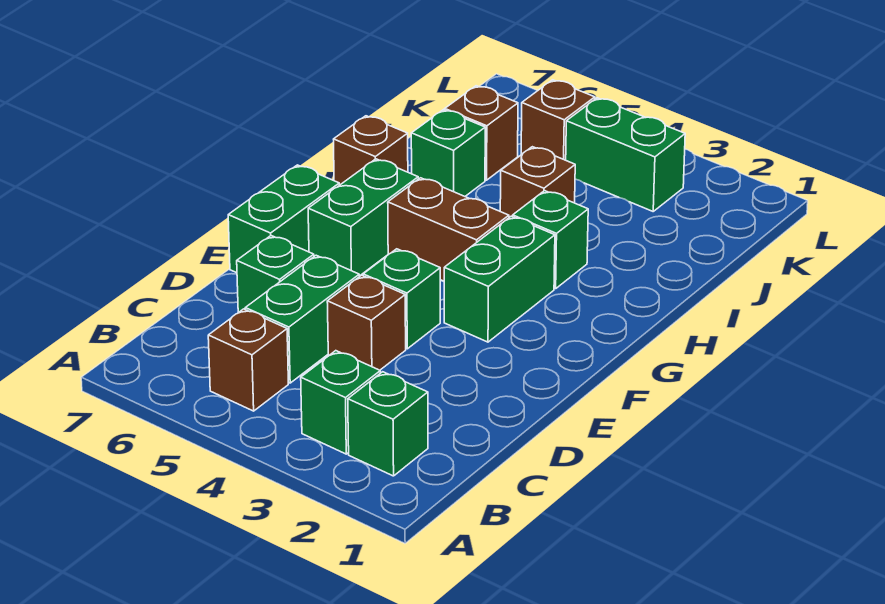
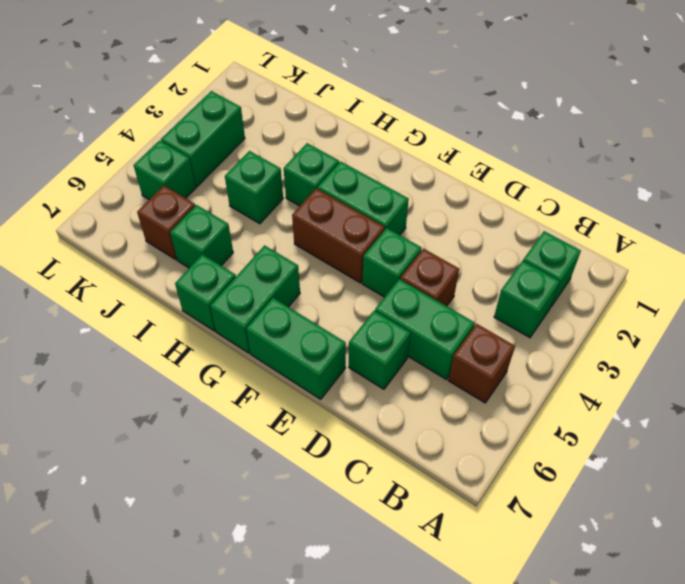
green 1x2 brick [308,159,418,276] -> green 1x2 brick turned to [210,245,300,353]
brown 1x2 brick [388,178,509,281] -> brown 1x2 brick turned to [292,188,385,283]
brown 1x1 brick [334,116,408,185] -> green 1x1 brick [175,254,236,331]
brown 1x1 brick [500,147,575,217] -> green 1x1 brick [225,151,283,224]
brown 1x1 brick [521,80,595,160] -> green 1x1 brick [134,140,196,200]

